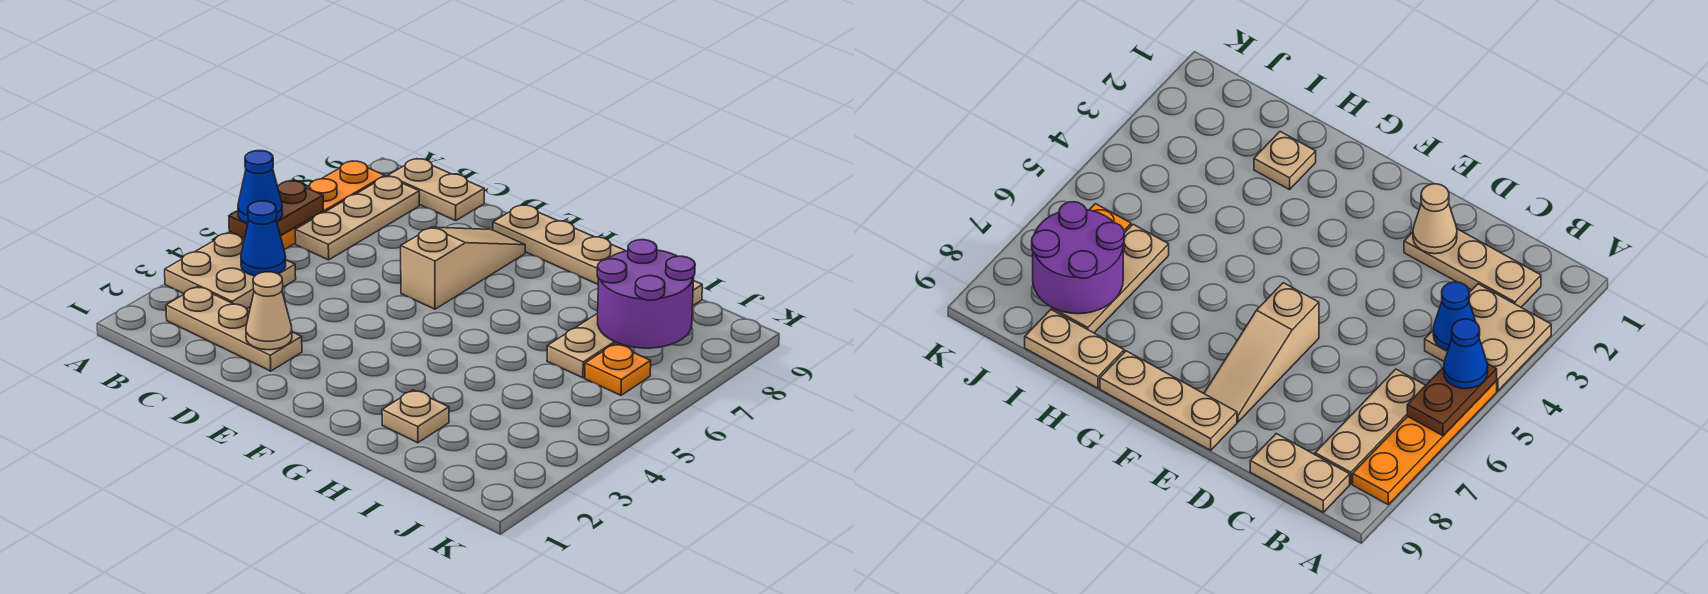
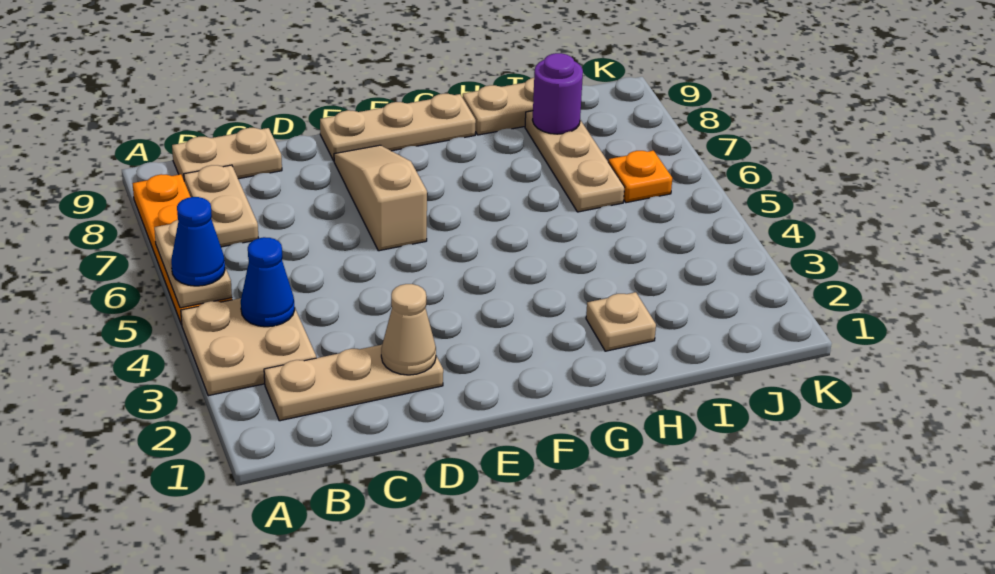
brown 1x2 plate [229,181,323,238] -> tan 1x2 plate [154,220,232,308]
tan 1x3 plate [295,176,419,260] -> tan 1x2 plate [184,165,258,247]
purple 2x2 round brick [597,240,695,348] -> purple 1x1 round brick [533,53,583,134]

